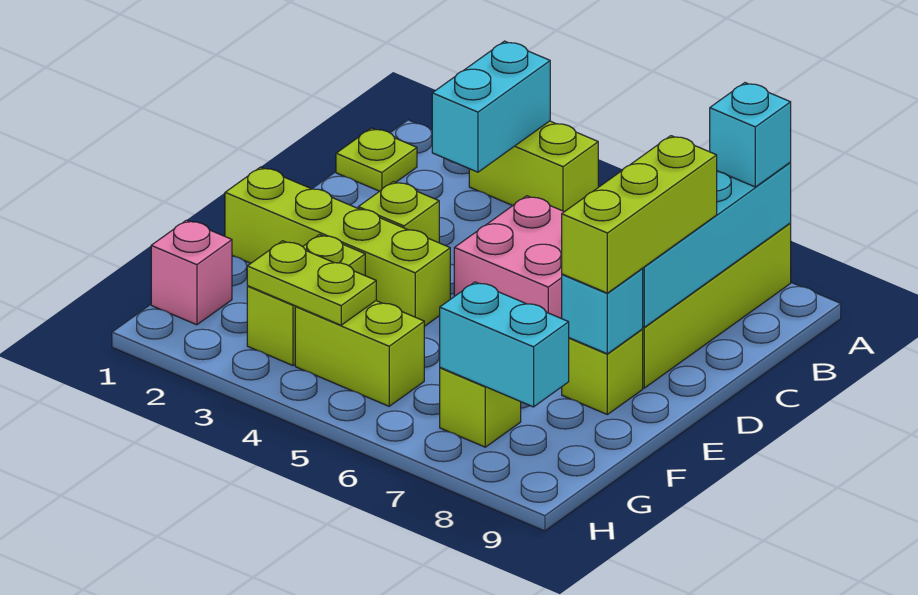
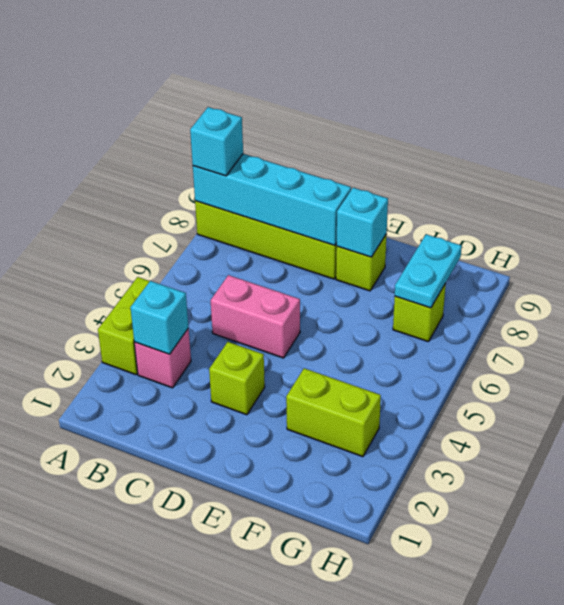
cyan 1x2 brick [432,41,550,172] -> cyan 1x1 brick [130,281,189,354]
lime 1x1 plate [336,128,417,191] -> none
pink 2x2 brick [454,196,564,319] -> pink 1x2 brick [211,275,300,358]
lime 1x3 brick [562,136,717,293] -> none
lime 1x4 brick [225,167,450,326] -> none
pink 1x1 brick [151,220,232,325] -> pink 1x1 brick moved to [134,328,191,388]
lime 1x2 plate [247,241,376,325] -> none
lime 1x2 brick [295,301,424,406] -> none
cyan 1x2 brick [440,282,569,407] -> cyan 1x2 plate [395,234,462,308]

